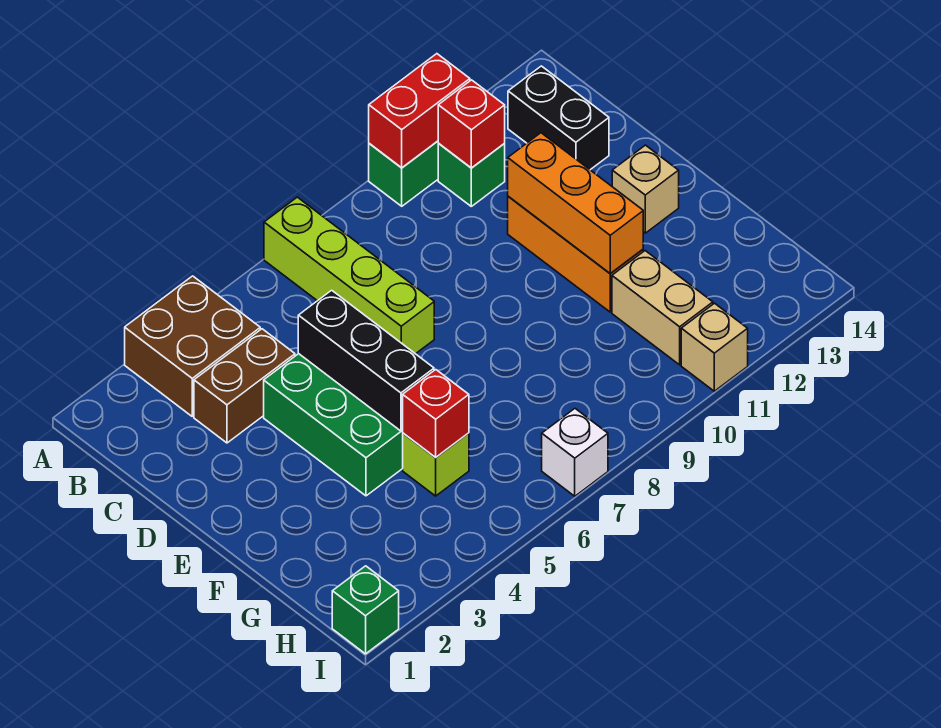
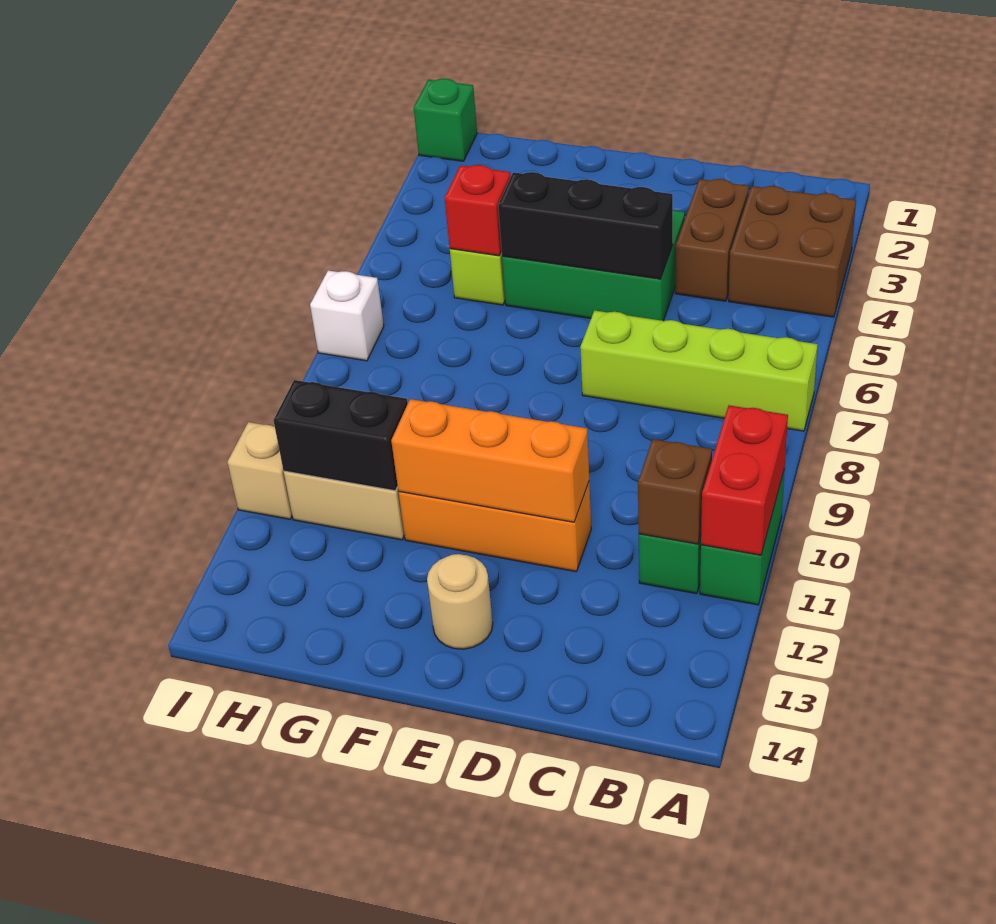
red 1x1 brick [438,80,505,168] -> brown 1x1 brick [638,439,712,544]
black 1x2 brick [508,66,609,170] -> black 1x2 brick moved to [273,380,408,491]
tan 1x1 brick [612,145,679,233] -> tan 1x1 round brick [427,554,493,649]

